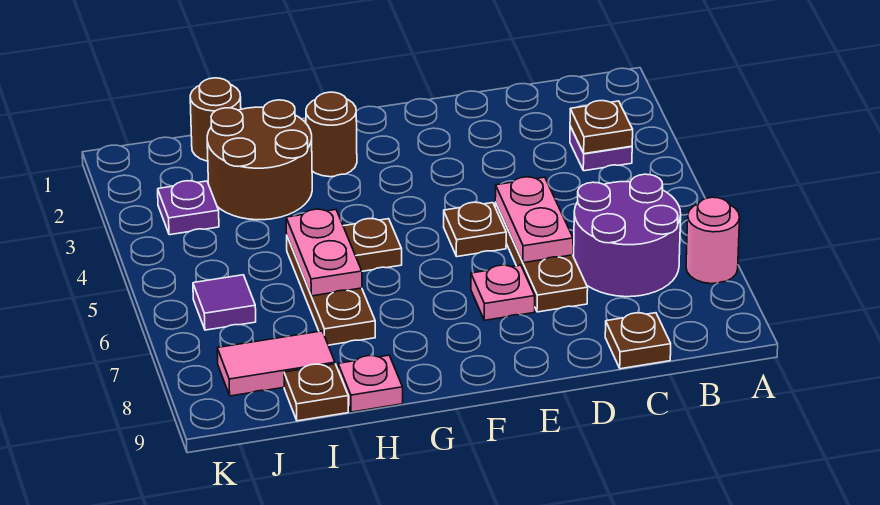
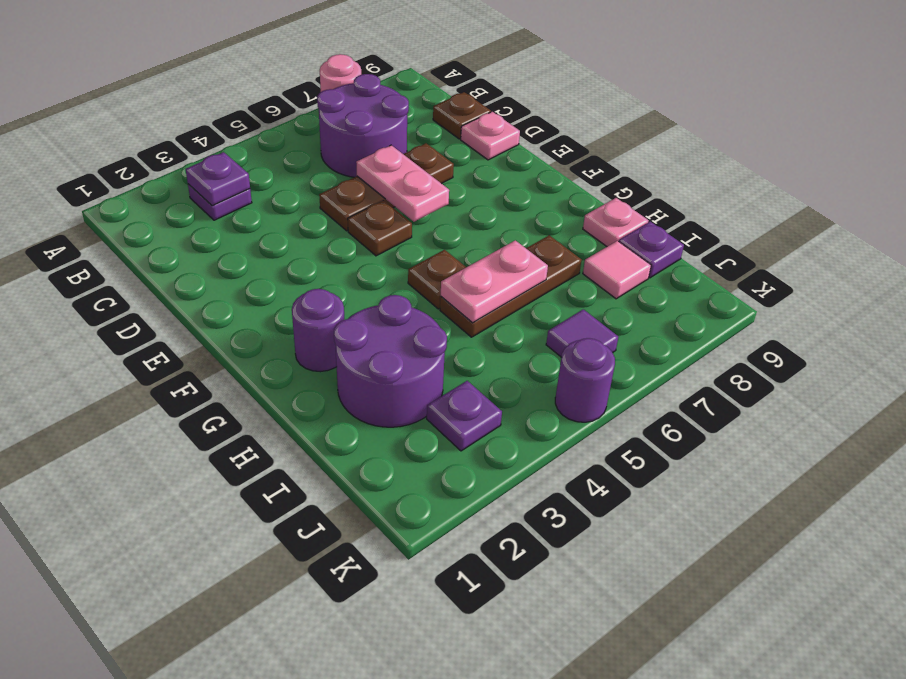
brown 1x1 plate [570,101,633,154] -> purple 1x1 plate [186,152,250,206]
pink 1x2 plate [495,177,573,263] -> pink 1x2 plate turned to [356,145,449,222]
pink 1x1 plate [471,265,535,320] -> pink 1x1 plate moved to [461,112,520,160]
brown 1x1 round brick [306,92,357,177] -> purple 1x1 round brick [292,289,344,372]
brown 2x2 round brick [207,100,312,220] -> purple 2x2 round brick [334,295,447,427]
brown 1x1 round brick [190,78,241,161] -> none
pink 1x2 tile [217,331,335,396] -> pink 1x1 tile [583,241,651,299]
brown 1x1 plate [284,364,348,421] -> purple 1x1 plate [619,222,684,278]
none -> purple 1x1 round brick [555,338,615,422]

